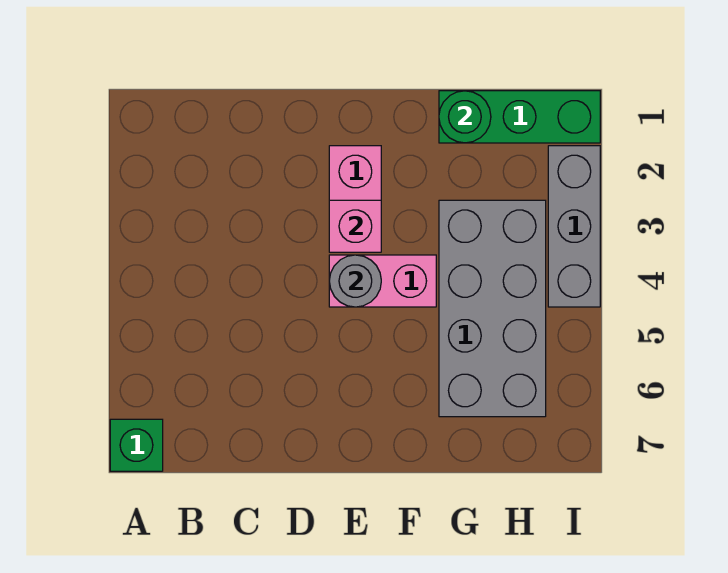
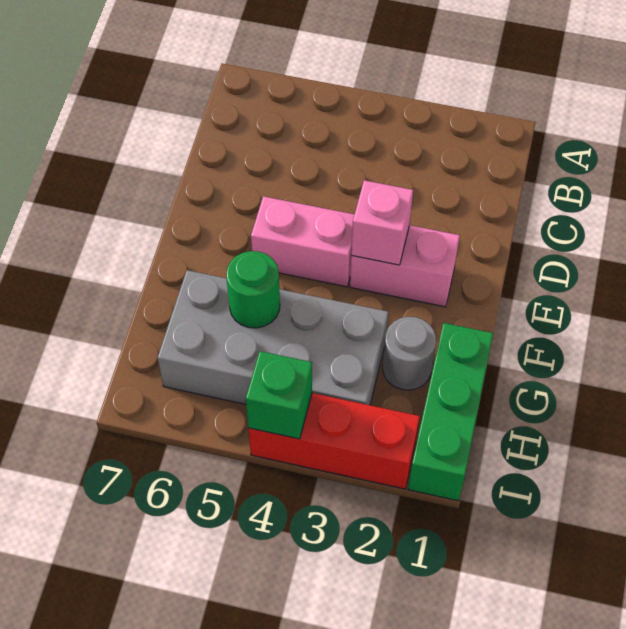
green 1x1 brick [110,419,163,471] -> green 1x1 brick moved to [246,351,312,439]
pink 1x2 brick [329,255,436,307] -> pink 1x2 brick turned to [251,196,355,287]
grey 1x1 round brick [329,255,381,307] -> grey 1x1 round brick moved to [383,317,436,390]
green 1x1 round brick [439,91,491,143] -> green 1x1 round brick moved to [226,251,280,328]
grey 1x3 brick [548,146,600,307] -> red 1x3 brick [248,393,420,489]

